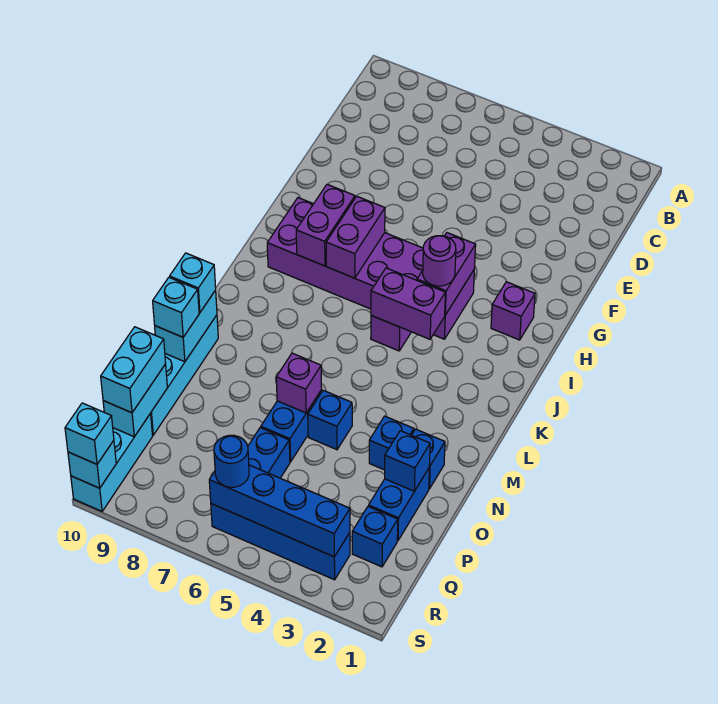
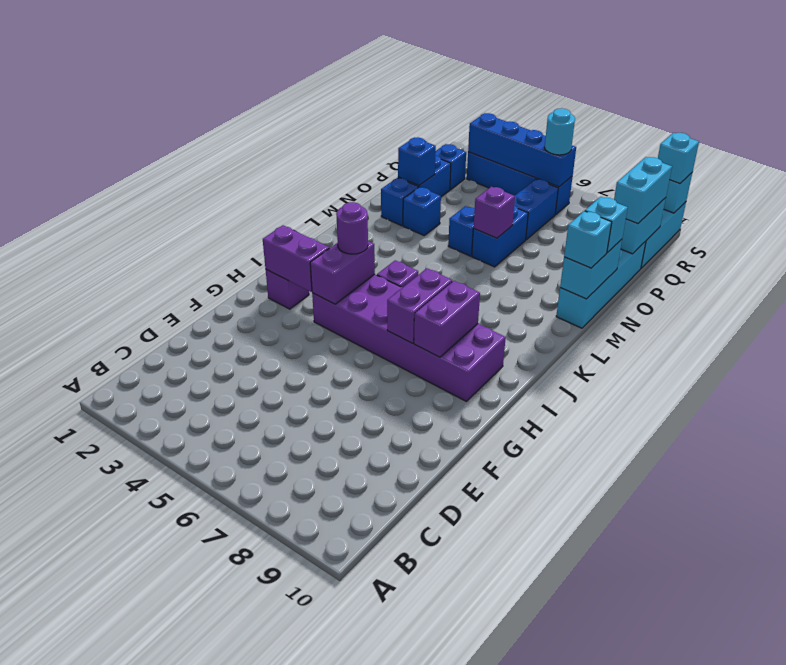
purple 1x2 brick [371,268,445,339] -> purple 1x2 brick moved to [263,225,329,292]
blue 1x1 round brick [214,435,249,487] -> cyan 1x1 round brick [545,108,575,155]

